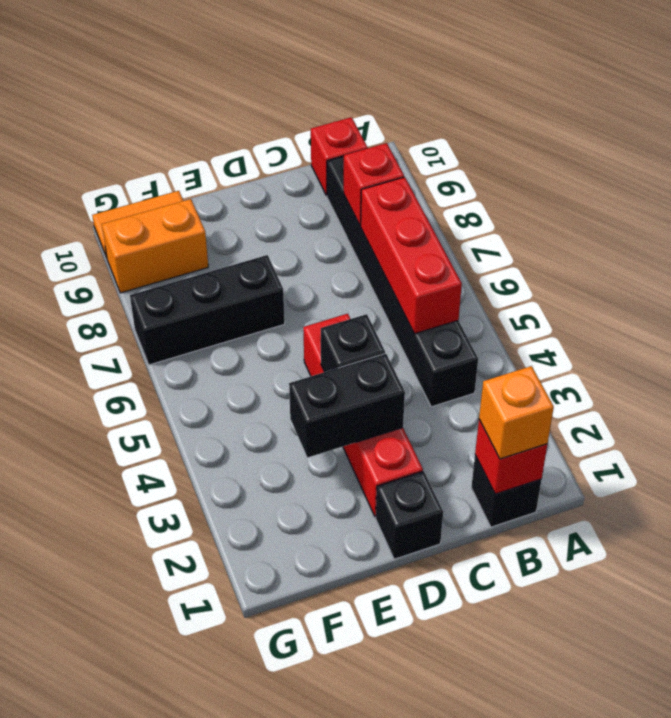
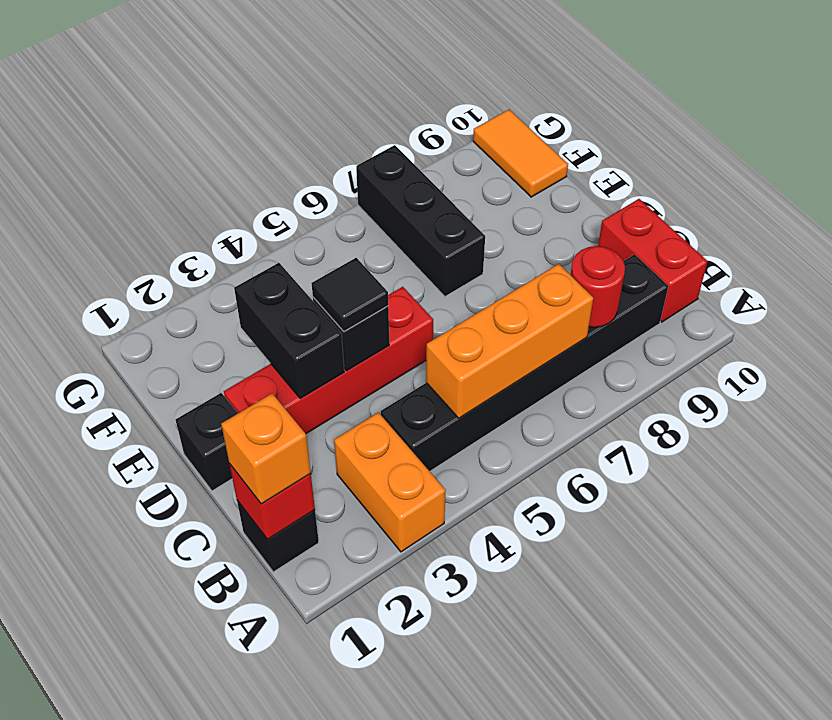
red 1x3 brick [361,177,462,334] -> orange 1x3 brick [426,264,593,418]
red 1x1 brick [344,143,404,226] -> red 1x1 round brick [571,246,625,328]
red 1x1 brick [311,117,367,196] -> red 1x2 brick [598,199,708,322]
none -> black 1x1 tile [311,258,388,331]
orange 1x2 brick [102,199,208,293] -> orange 1x2 brick moved to [334,412,446,552]

